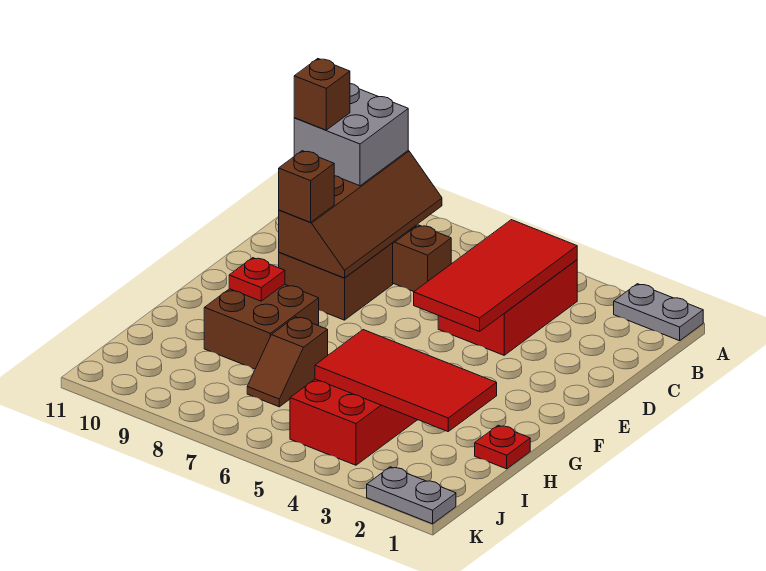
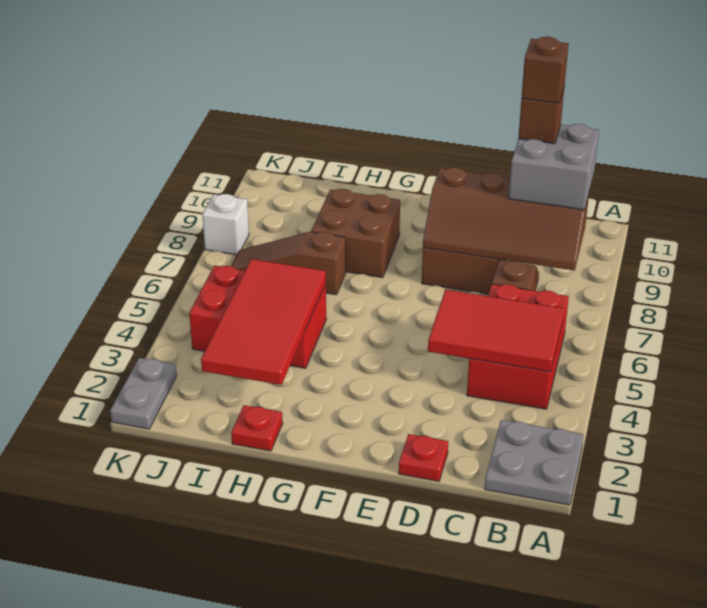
grey 1x2 plate [614,284,703,341] -> grey 2x2 plate [485,420,584,505]
red 2x3 brick [438,260,577,355] -> red 2x3 brick turned to [467,284,569,409]
red 2x4 tile [414,220,577,332] -> red 2x3 tile [428,290,564,372]
brown 1x1 brick [279,151,334,222] -> brown 1x1 brick moved to [522,37,569,103]
red 1x1 plate [229,258,285,301] -> red 1x1 plate moved to [399,434,448,481]
brown 1x2 slope [247,317,328,407] -> brown 1x3 slope [231,232,346,295]
none -> white 1x1 brick [202,194,249,255]

